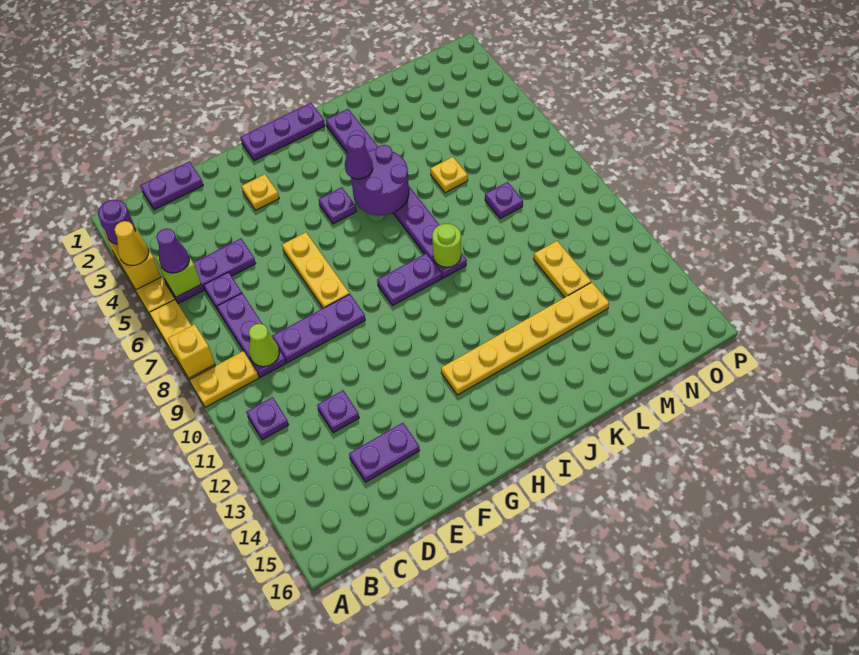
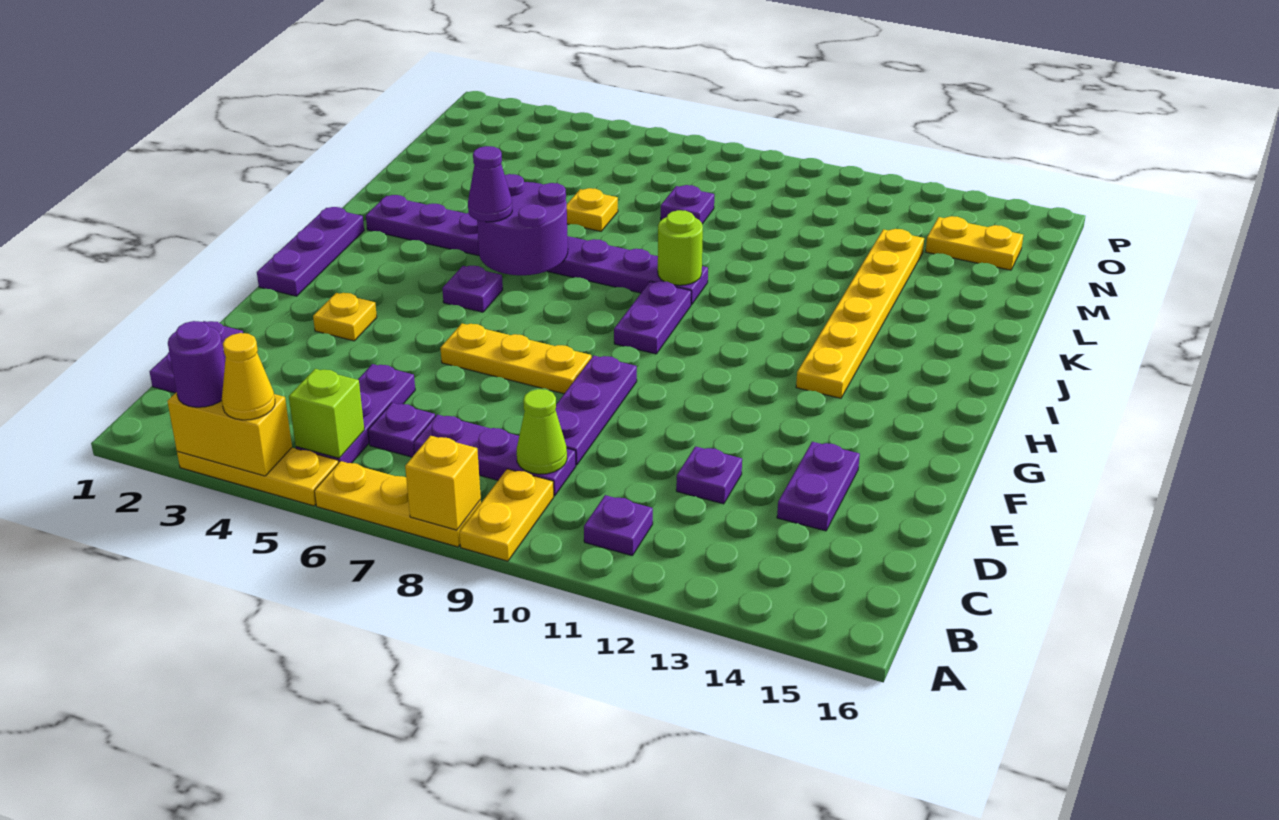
purple 1x1 cone [156,229,189,273] -> none
yellow 1x2 plate [534,241,591,297] -> yellow 1x2 plate moved to [926,216,1023,270]

